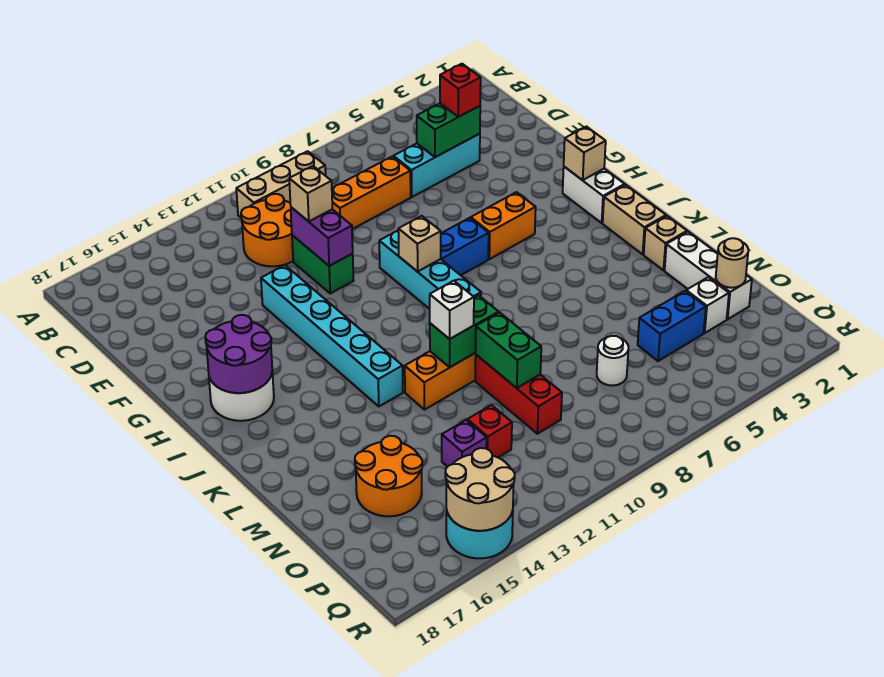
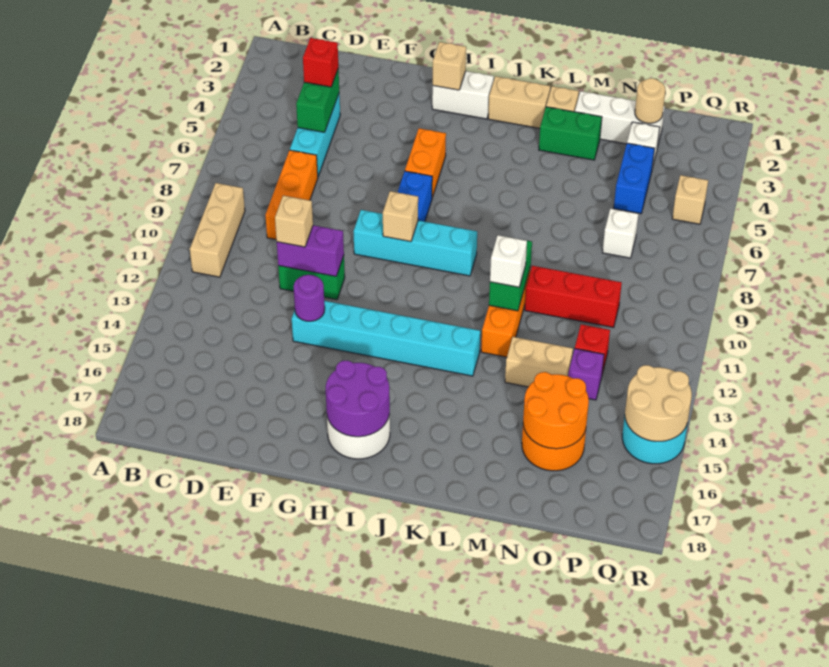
orange 2x2 round brick [241,194,293,266] -> orange 2x2 round brick moved to [523,372,589,449]
none -> purple 1x1 round brick [294,275,325,321]
green 1x2 brick [476,313,541,388] -> green 1x2 brick moved to [539,107,602,160]
none -> tan 1x2 brick [505,337,573,387]
white 1x1 round brick [597,336,629,386] -> white 1x1 brick [603,209,638,258]
none -> tan 1x1 brick [672,175,708,224]

